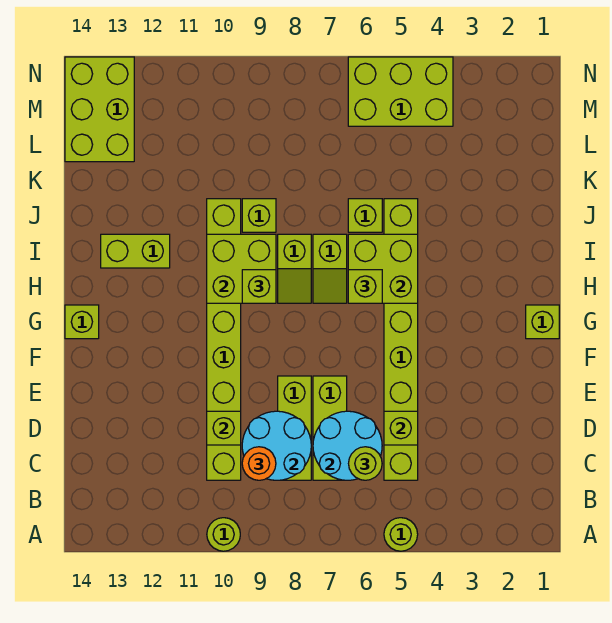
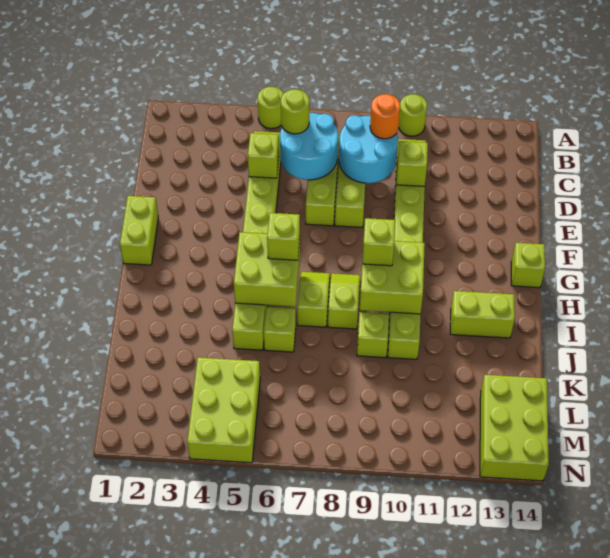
lime 1x1 brick [526,305,559,339] -> lime 1x2 brick [120,196,158,265]
lime 2x3 brick [348,57,453,126] -> lime 2x3 brick turned to [187,357,260,463]

